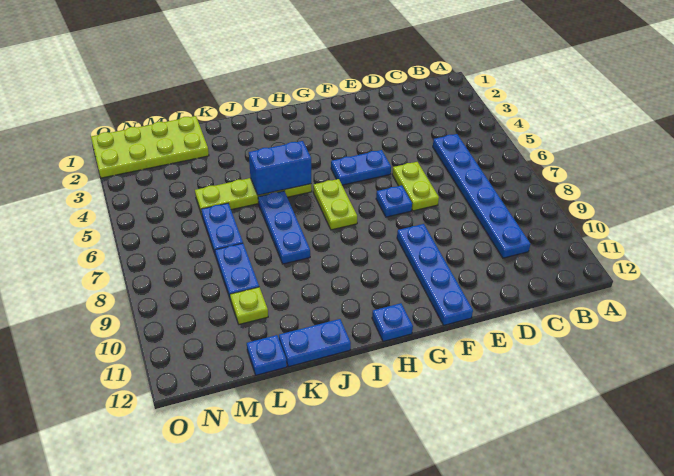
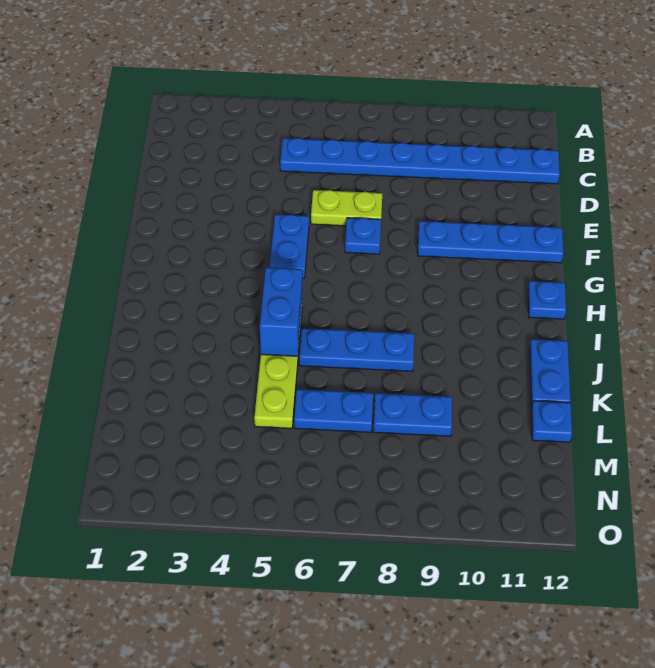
blue 1x6 plate [433,134,530,258] -> blue 1x8 plate [280,138,560,184]
lime 1x2 plate [313,179,357,230] -> none
lime 2x4 plate [91,116,209,178] -> none
lime 1x1 plate [230,287,268,324] -> none

